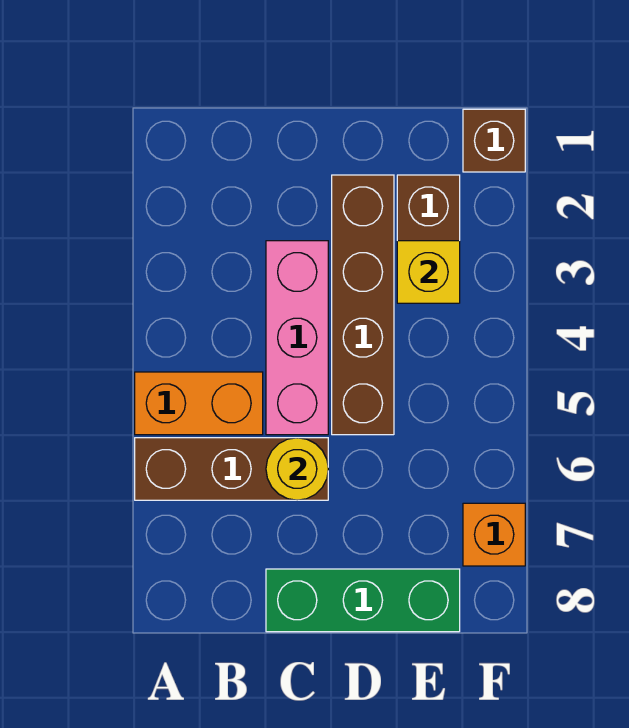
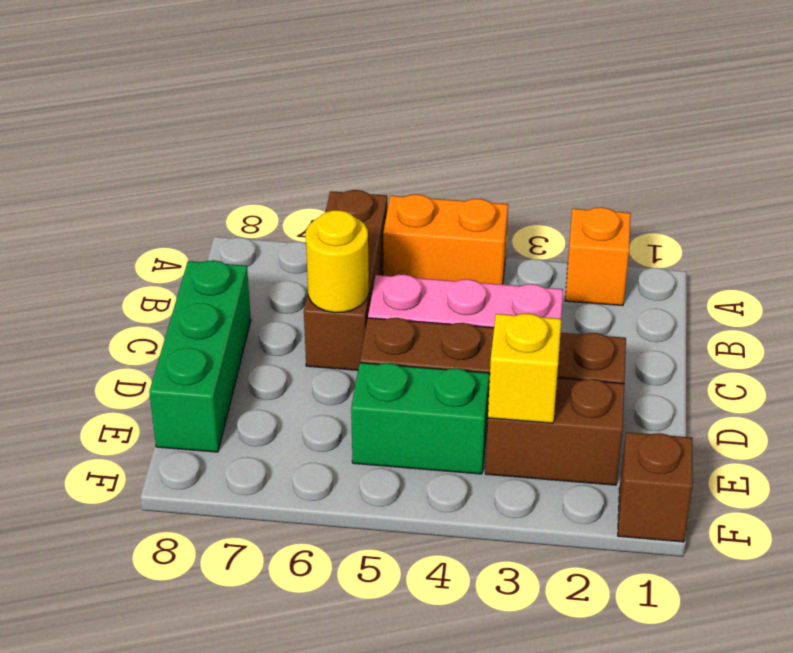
orange 1x2 brick [135,372,263,435] -> orange 1x2 brick turned to [383,194,508,285]
none -> green 1x2 brick [351,363,490,474]
orange 1x1 brick [463,503,525,566] -> orange 1x1 brick moved to [565,207,631,306]

